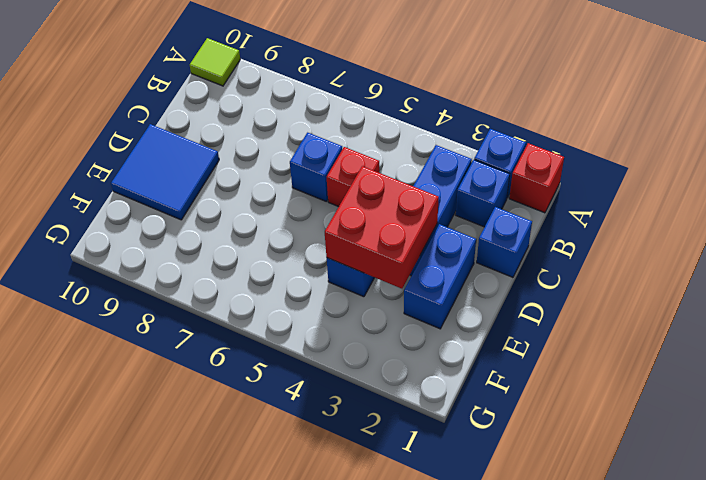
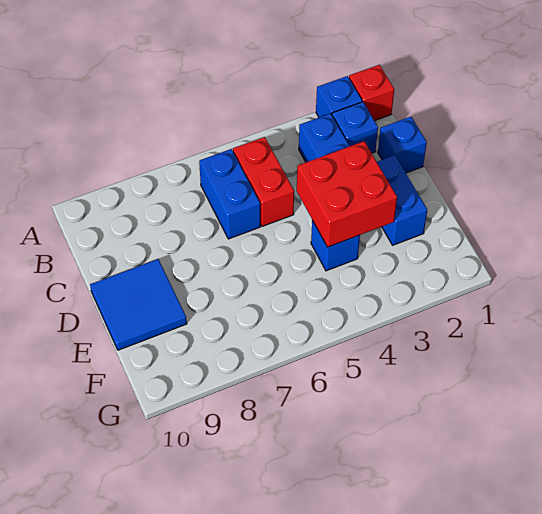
lime 1x1 tile [190,38,240,86] -> none
red 1x1 brick [327,147,379,207] -> red 1x2 brick [233,137,294,226]
blue 1x1 brick [290,133,342,202] -> blue 1x2 brick [199,149,260,239]

